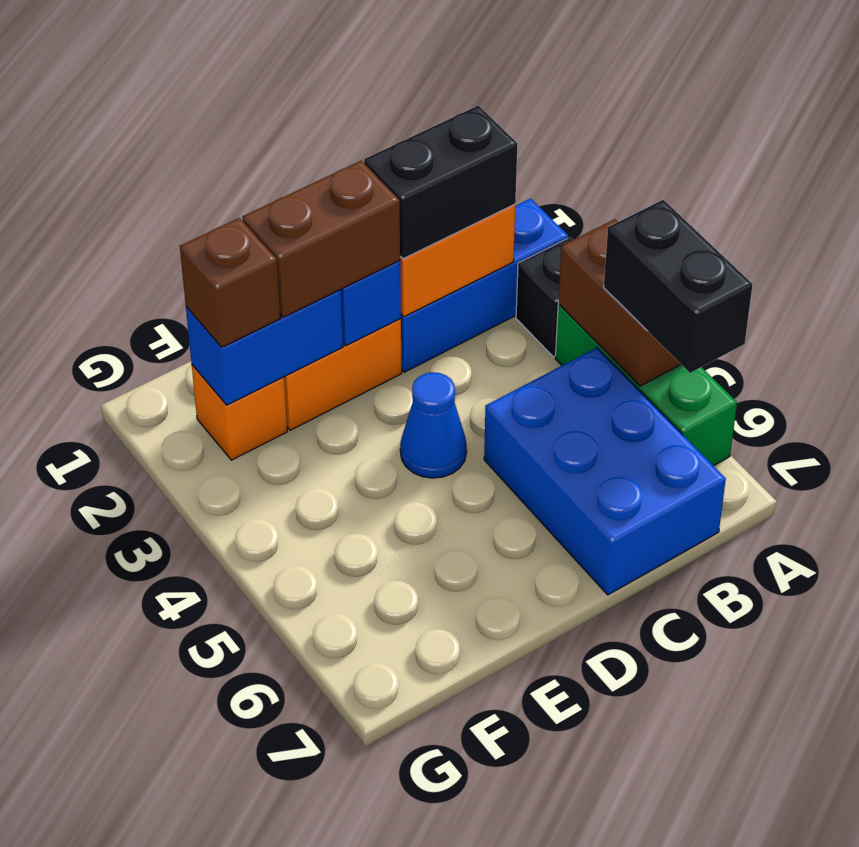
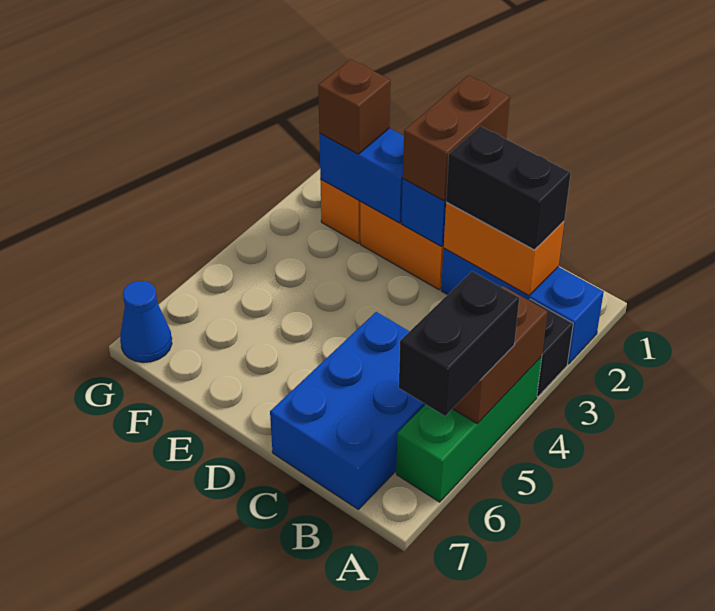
brown 1x2 brick [243,161,400,317] -> brown 1x2 brick turned to [403,75,510,201]
blue 1x1 cone [400,372,467,478] -> blue 1x1 cone moved to [120,281,172,363]

